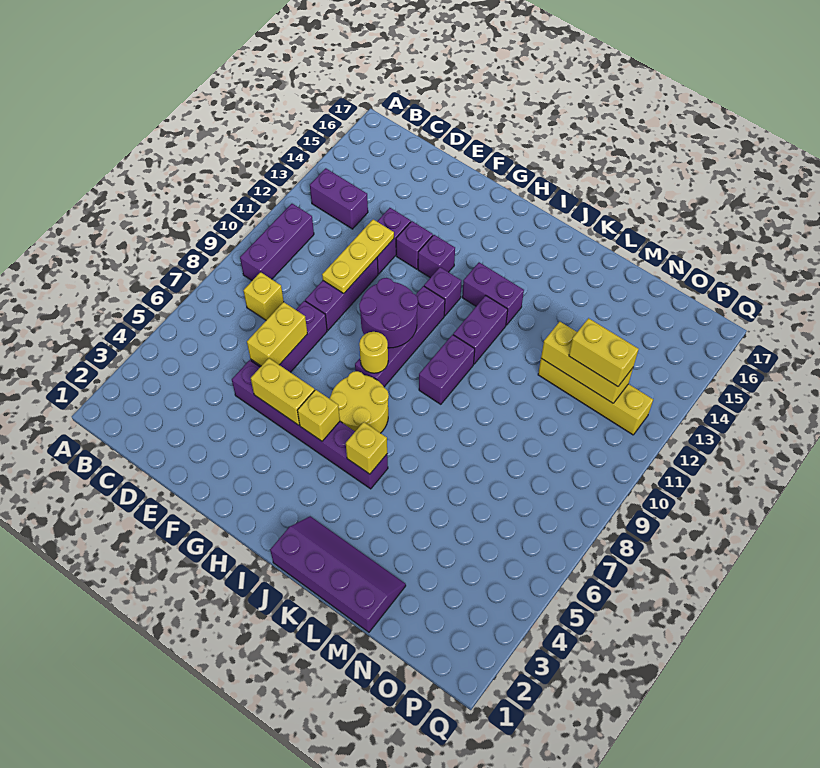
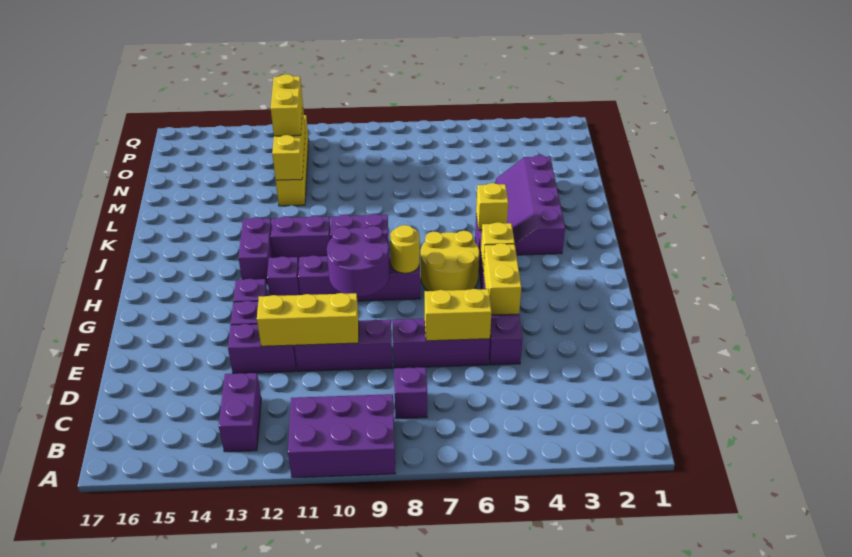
purple 1x3 brick [240,204,314,280] -> purple 2x3 brick [288,394,395,478]
yellow 1x1 brick [243,272,284,320] -> purple 1x1 brick [394,367,427,419]
yellow 1x3 plate [322,219,394,293] -> yellow 1x3 brick [257,293,359,346]
purple 2x4 slope [270,516,406,632] -> purple 2x4 slope moved to [496,155,565,255]

